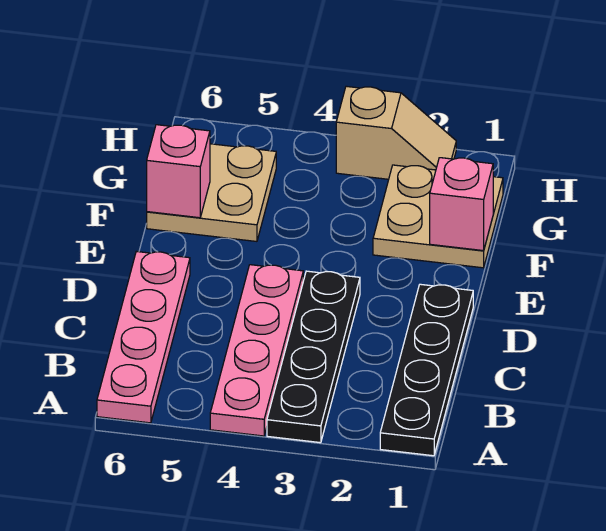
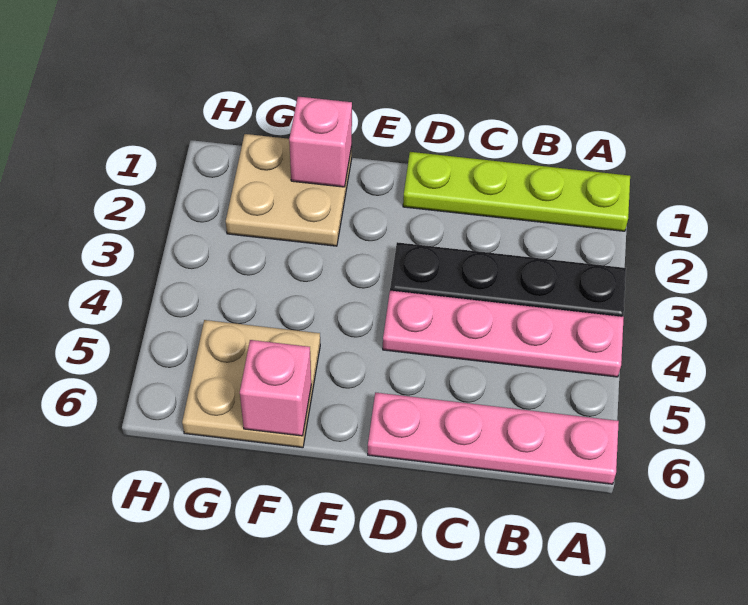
black 1x4 plate [380,284,473,456] -> lime 1x4 plate [403,152,630,231]
tan 1x2 slope [336,86,456,179] -> none

